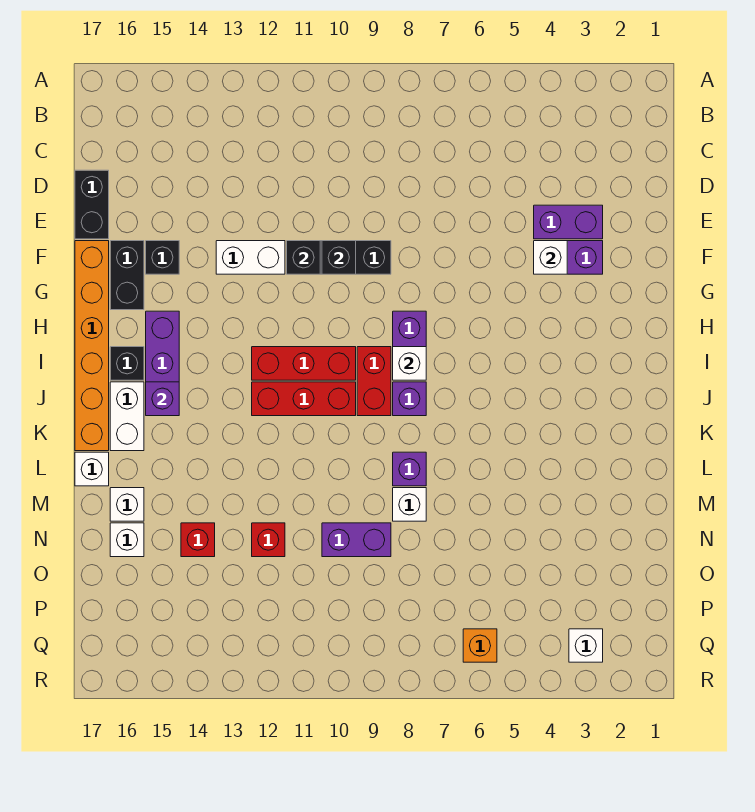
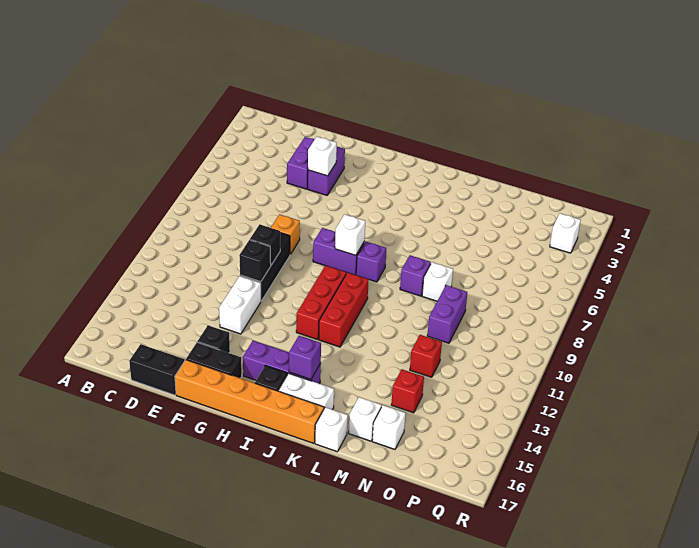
red 1x2 brick [357,347,391,416] -> none
orange 1x1 brick [463,629,497,662] -> orange 1x1 brick moved to [271,214,300,254]

